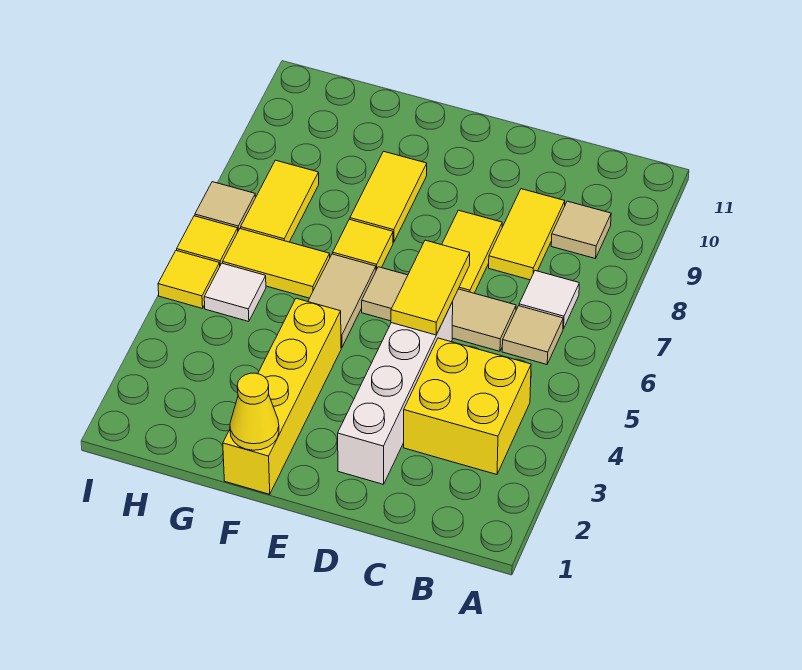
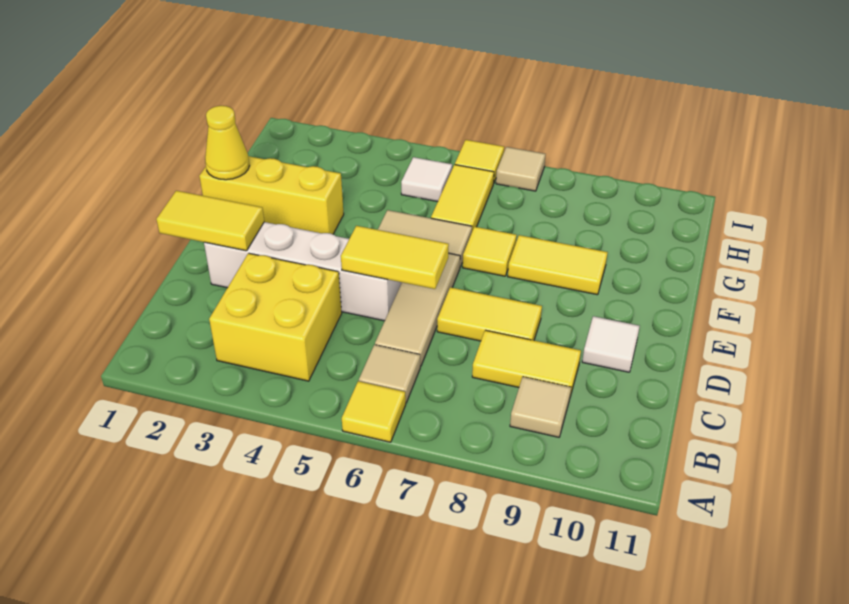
white 1x1 tile [519,271,579,329] -> white 1x1 tile moved to [582,316,640,372]
yellow 1x4 brick [223,298,341,494] -> yellow 1x3 brick [199,156,344,234]
yellow 1x2 tile [241,160,319,242] -> yellow 1x2 tile moved to [156,191,264,251]
yellow 1x1 tile [158,250,220,308] -> yellow 1x1 tile moved to [342,381,406,442]

